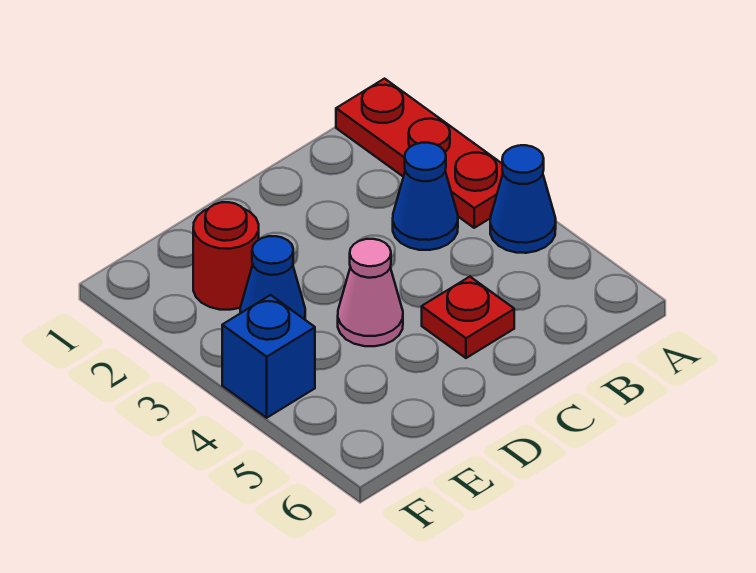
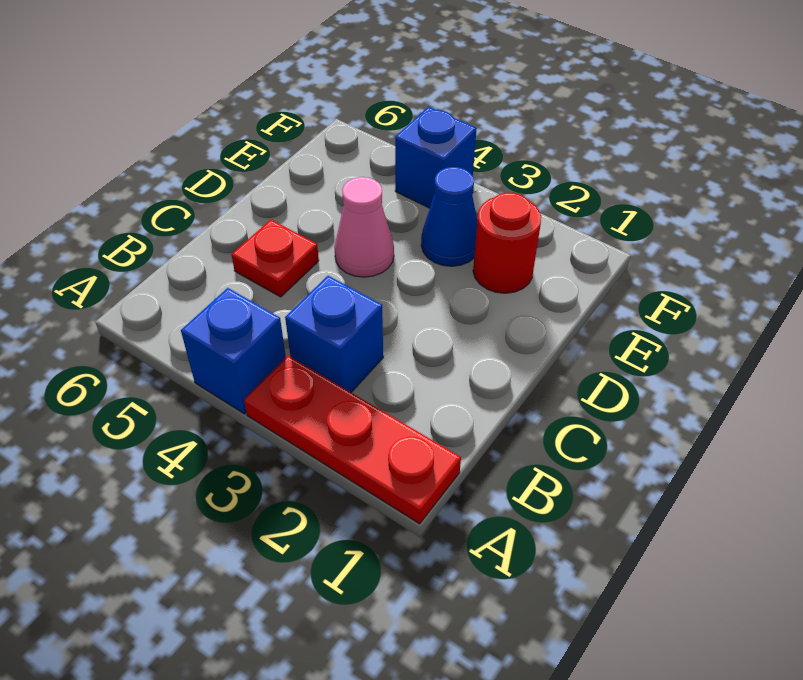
blue 1x1 cone [490,145,556,253] -> blue 1x1 brick [181,288,286,414]
blue 1x1 cone [393,143,458,250] -> blue 1x1 brick [285,276,383,392]

